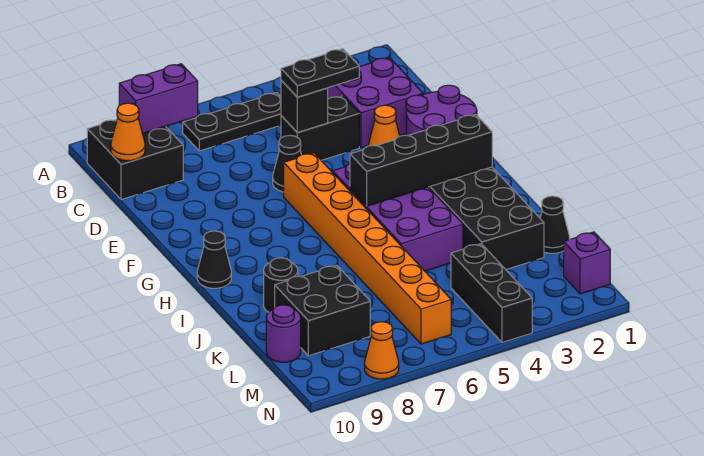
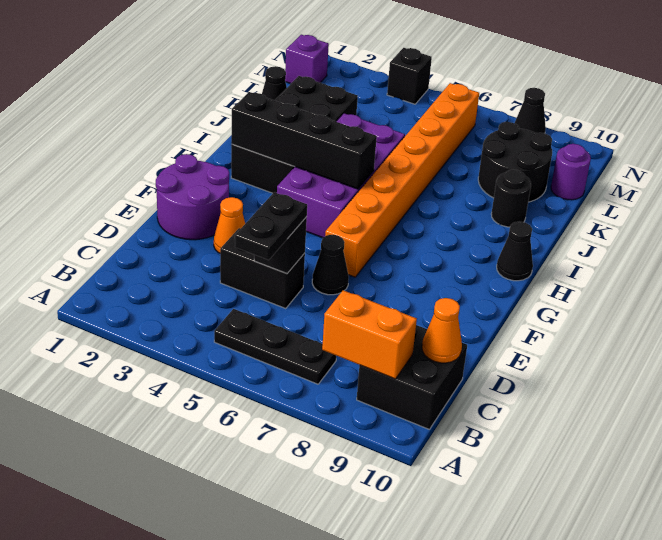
purple 1x2 brick [119,64,198,134] -> orange 1x2 brick [322,290,417,379]
purple 2x2 brick [328,57,423,148] -> none
black 1x2 plate [281,49,359,97] -> black 1x2 plate turned to [235,192,307,260]
black 2x2 brick [275,265,370,356] -> black 2x2 round brick [478,122,552,202]
black 1x3 brick [451,244,532,342] -> black 1x1 brick [387,48,432,104]
orange 1x1 cone [365,322,399,379] -> black 1x1 cone [514,88,546,133]

